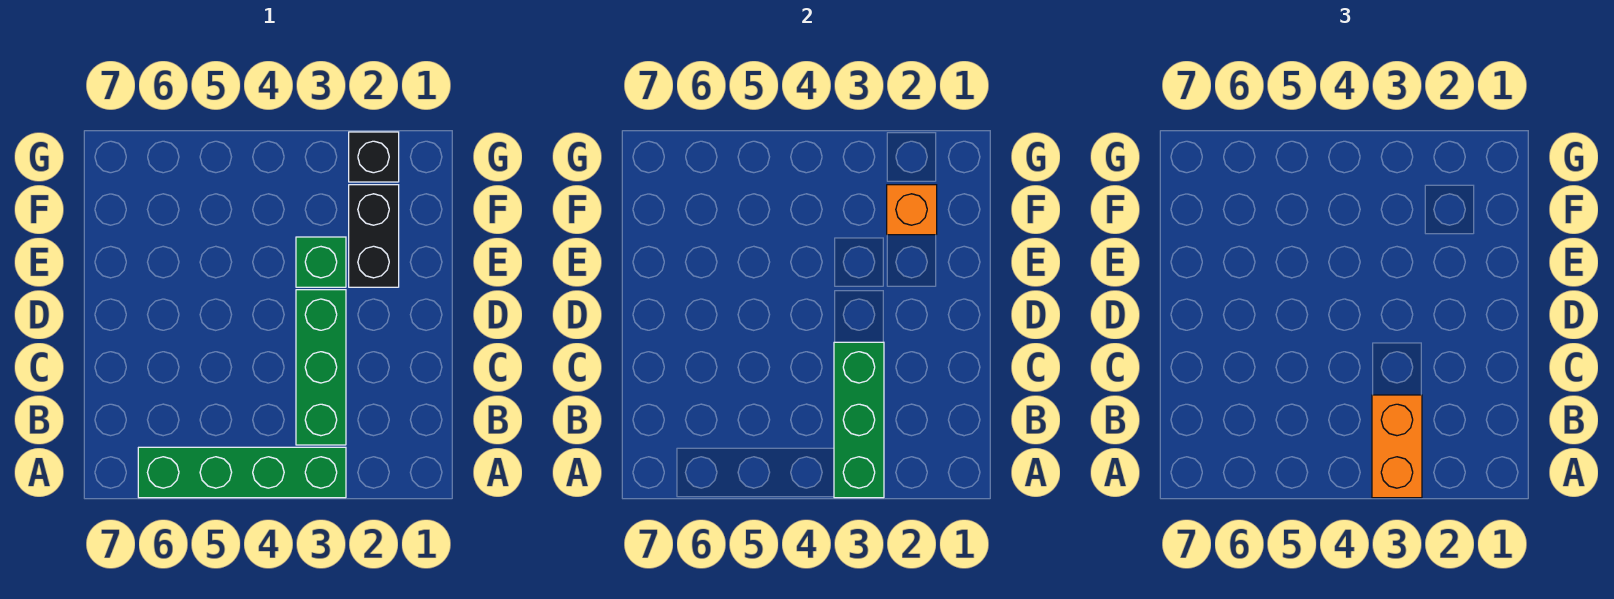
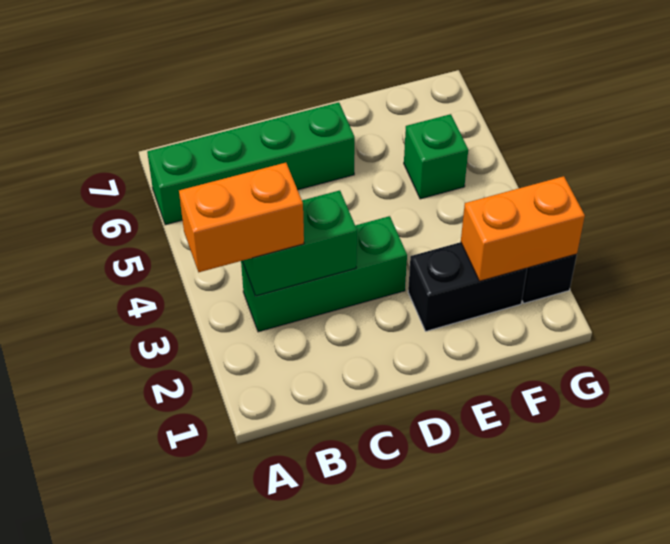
green 1x4 brick [138,447,346,498] -> green 1x4 brick turned to [147,102,355,225]
green 1x3 brick [834,342,884,498] -> green 1x2 brick [243,190,357,296]
green 1x1 brick [296,237,346,287] -> green 1x1 brick moved to [404,114,468,199]
orange 1x1 brick [887,185,937,235] -> orange 1x2 brick [461,176,585,281]

